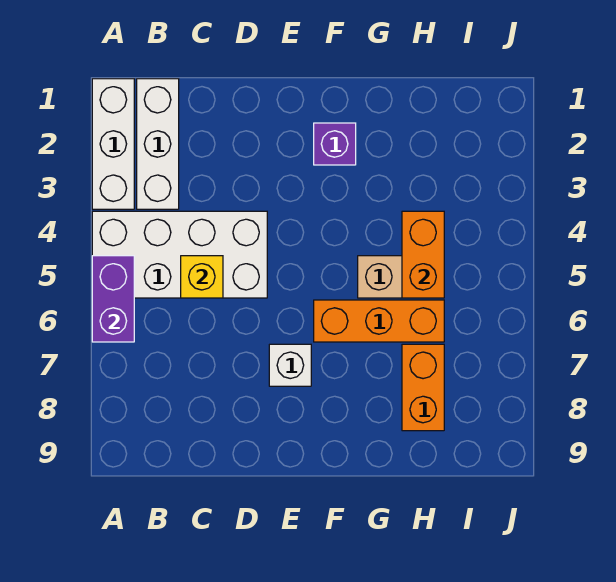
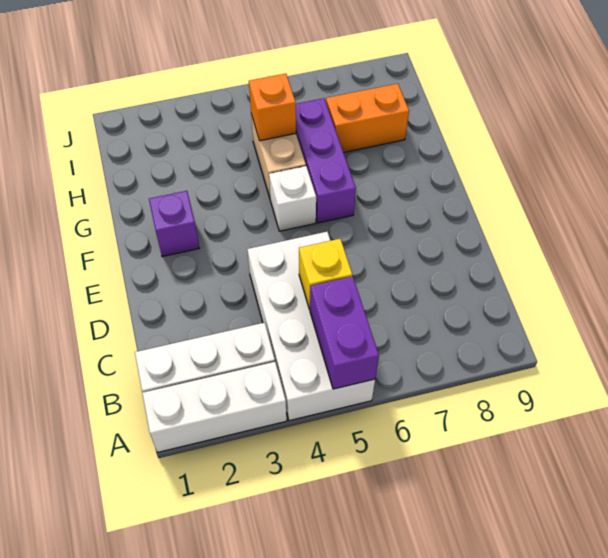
purple 1x2 brick [92,256,134,342] -> purple 1x2 brick turned to [310,276,379,389]
white 1x1 brick [269,344,311,386] -> white 1x1 brick moved to [269,166,316,231]
orange 1x3 brick [314,300,444,342] -> purple 1x3 brick [296,98,356,223]
orange 1x2 brick [402,211,444,298] -> orange 1x1 brick [249,74,296,141]

